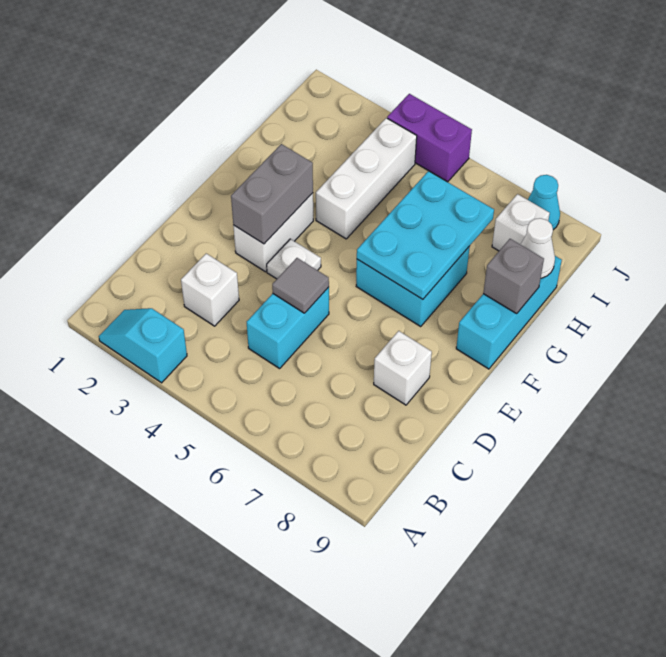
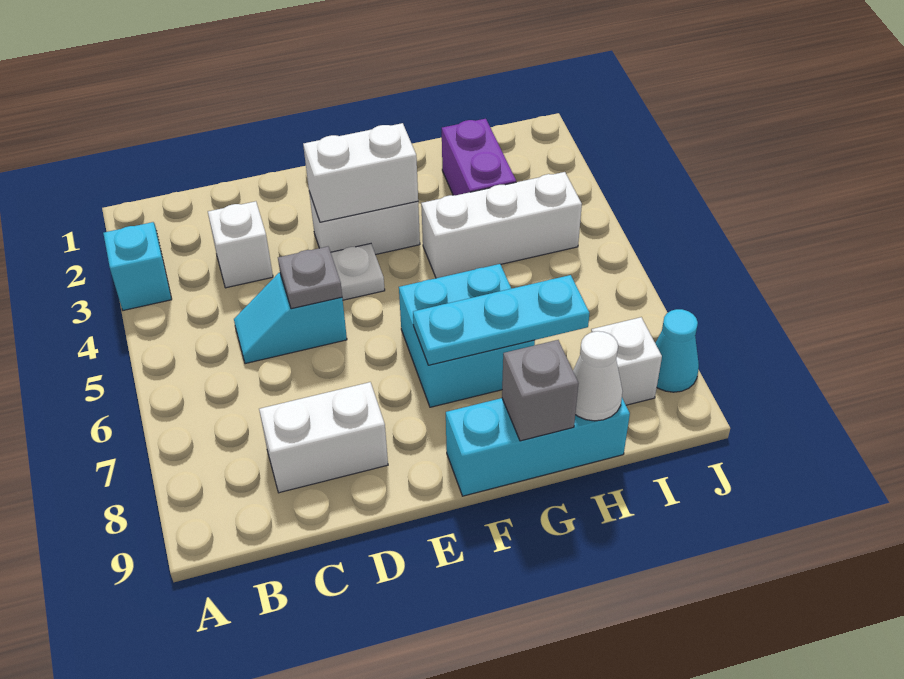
cyan 1x2 brick [247,287,329,369] -> cyan 1x2 slope [234,273,347,364]
grey 1x1 tile [272,258,329,313] -> grey 1x1 plate [278,247,342,309]
white 1x1 brick [374,331,432,405] -> white 1x2 brick [259,382,388,493]
grey 1x2 brick [231,144,313,244] -> white 1x2 brick [303,123,418,222]
cyan 2x3 plate [357,171,494,299] -> cyan 1x3 plate [413,275,590,365]
purple 1x2 brick [387,94,472,182] -> purple 1x2 brick moved to [442,119,516,196]

